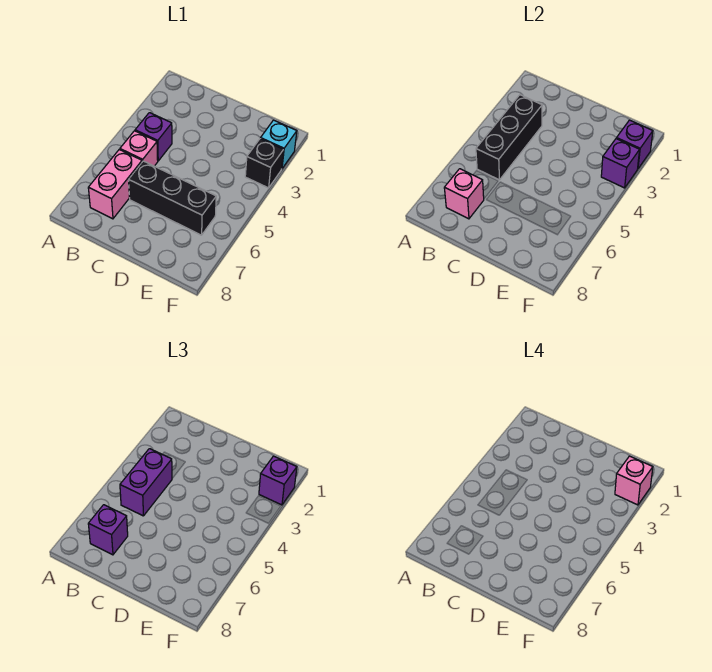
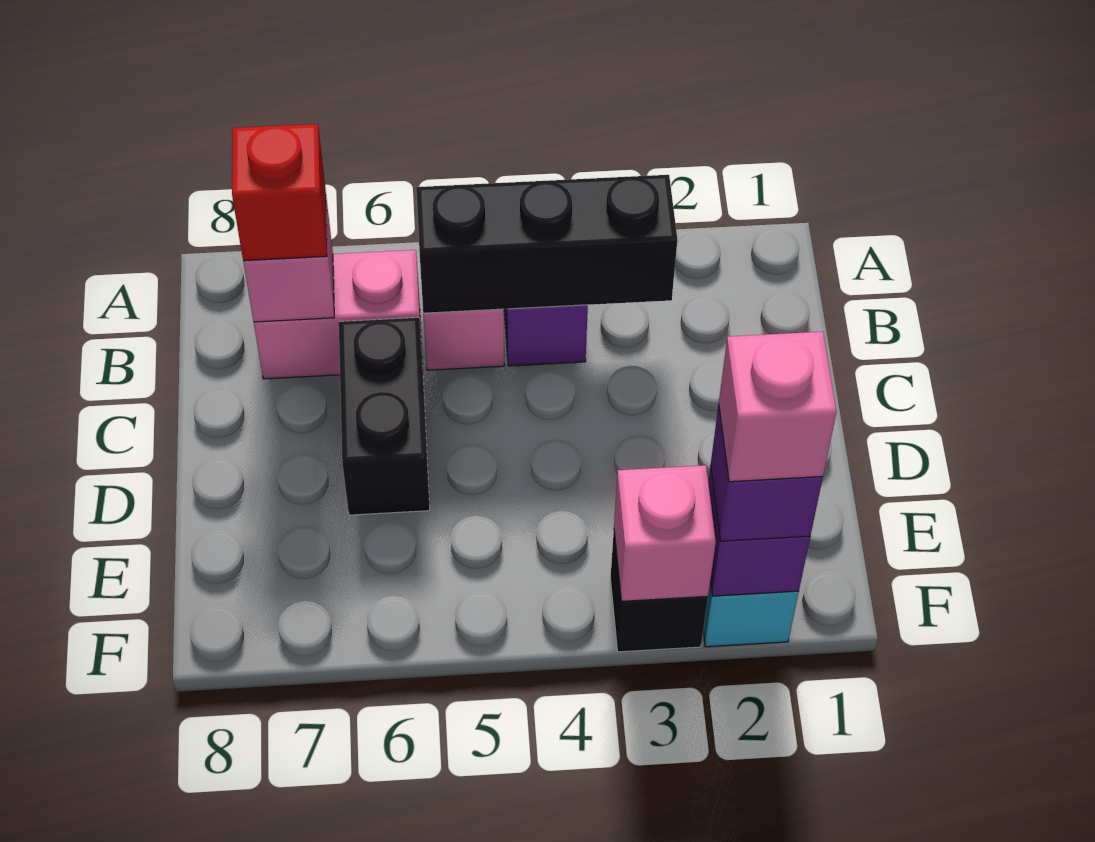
purple 1x2 brick [120,449,172,516] -> none
purple 1x1 brick [88,505,128,555] -> red 1x1 brick [232,124,327,261]
black 1x3 brick [129,161,216,235] -> black 1x2 brick [339,317,430,515]
purple 1x1 brick [601,139,639,188] -> pink 1x1 brick [614,465,716,601]

